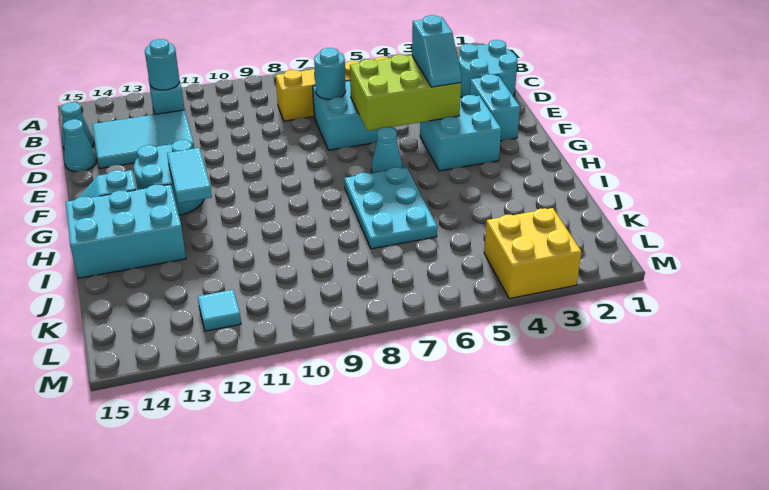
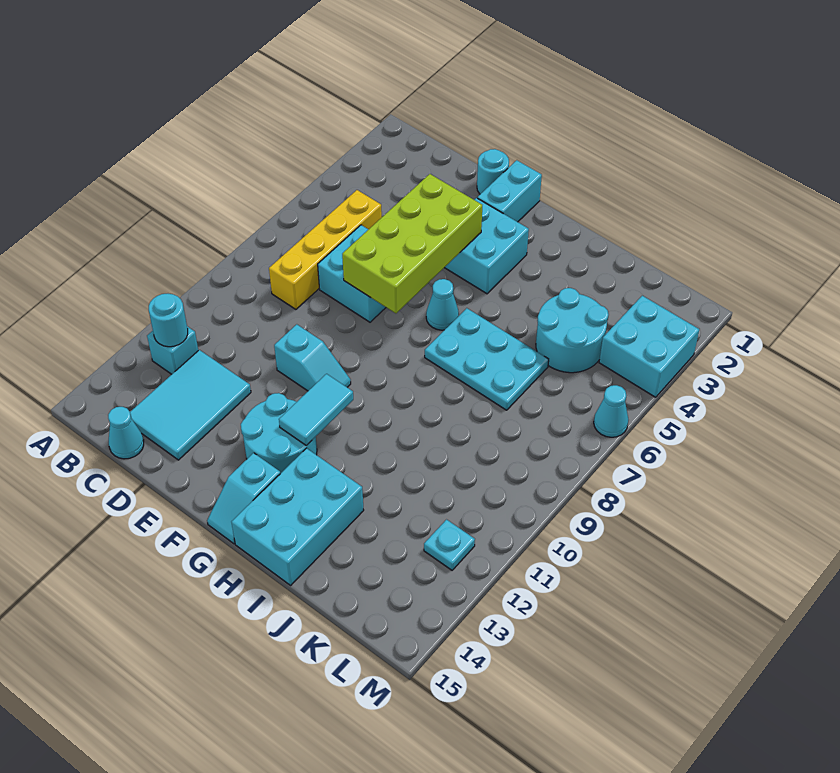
cyan 2x2 round brick [458,40,518,97] -> cyan 2x2 round brick moved to [536,288,609,373]
cyan 1x1 round brick [314,48,346,99] -> cyan 1x1 round brick moved to [477,149,509,194]
cyan 1x1 cone [63,119,96,172] -> cyan 1x1 cone moved to [594,385,628,437]
cyan 1x2 brick [470,74,520,141] -> cyan 1x2 brick turned to [477,160,542,222]
lime 2x3 brick [350,55,461,131] -> lime 2x4 brick [342,174,482,313]
cyan 1x2 slope [412,15,462,87] -> cyan 1x2 slope moved to [274,324,351,391]
cyan 1x2 tile [167,148,212,203] -> cyan 1x2 tile turned to [279,374,353,446]
yellow 2x2 brick [484,208,582,299] -> cyan 2x2 brick [599,296,699,397]
cyan 1x1 tile [198,290,241,331] -> cyan 1x1 plate [424,520,475,570]

